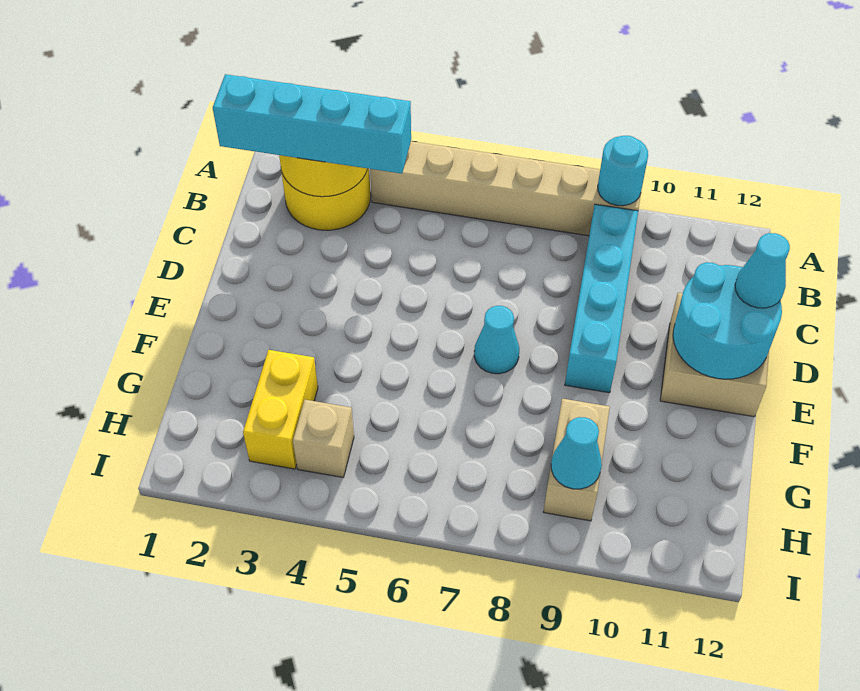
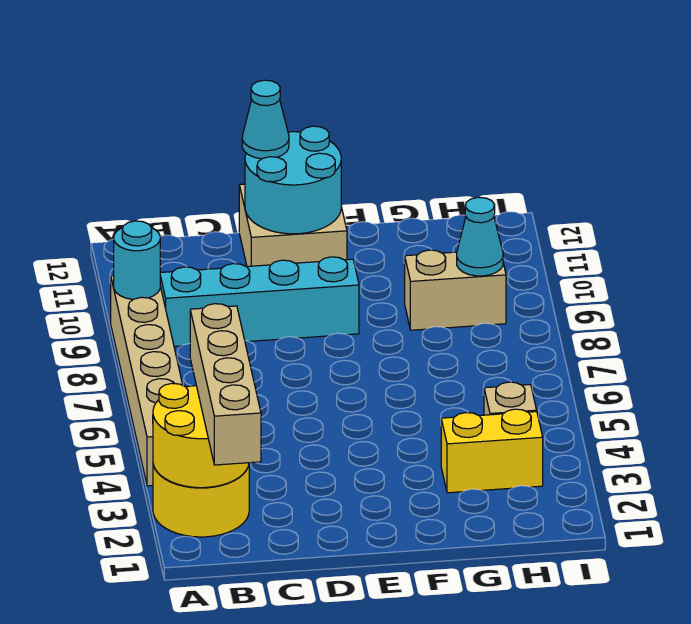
cyan 1x4 brick [213,74,411,174] -> tan 1x4 brick [190,304,261,465]
cyan 1x1 cone [474,306,519,374] -> none

